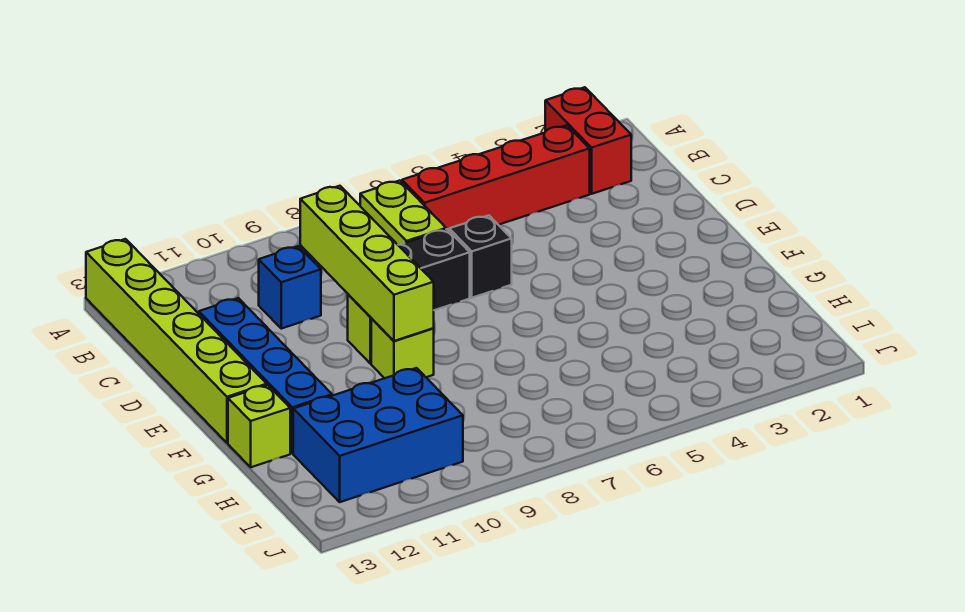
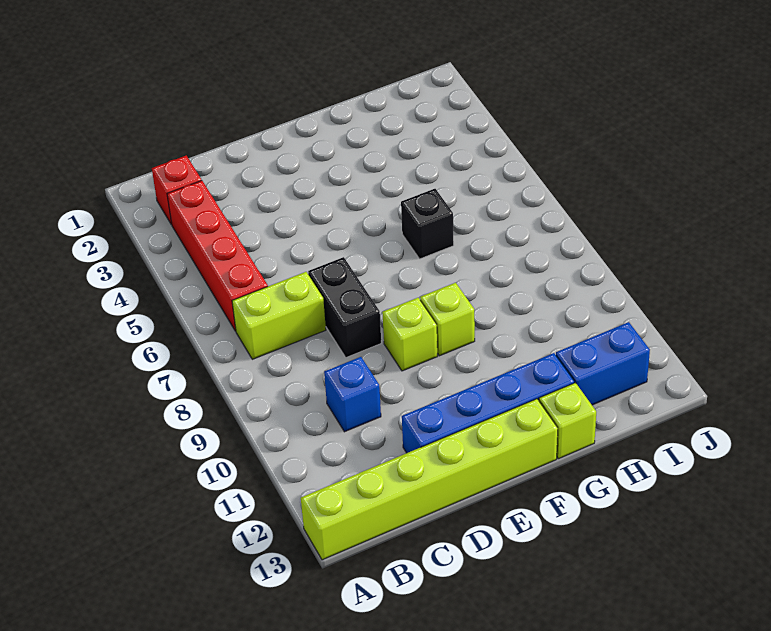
red 1x2 brick [545,87,631,194] -> red 1x1 brick [152,156,202,224]
lime 1x4 brick [300,186,434,341] -> none
black 1x1 brick [449,215,512,298] -> black 1x1 brick moved to [401,189,454,259]
blue 2x3 brick [293,368,463,502] -> blue 1x2 brick [556,322,650,405]

